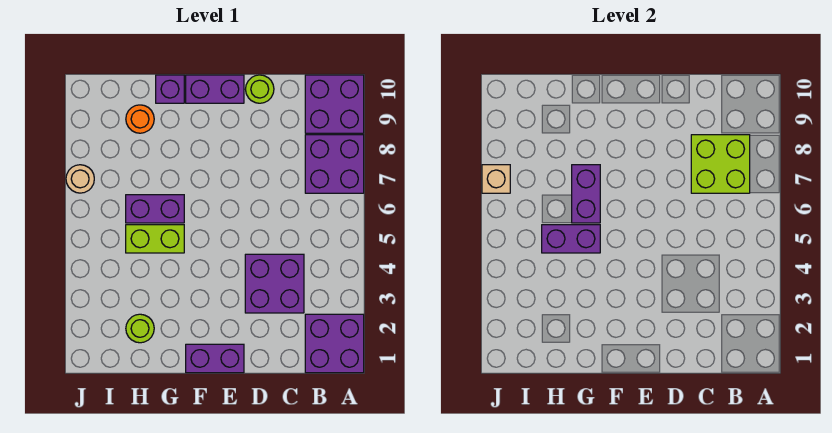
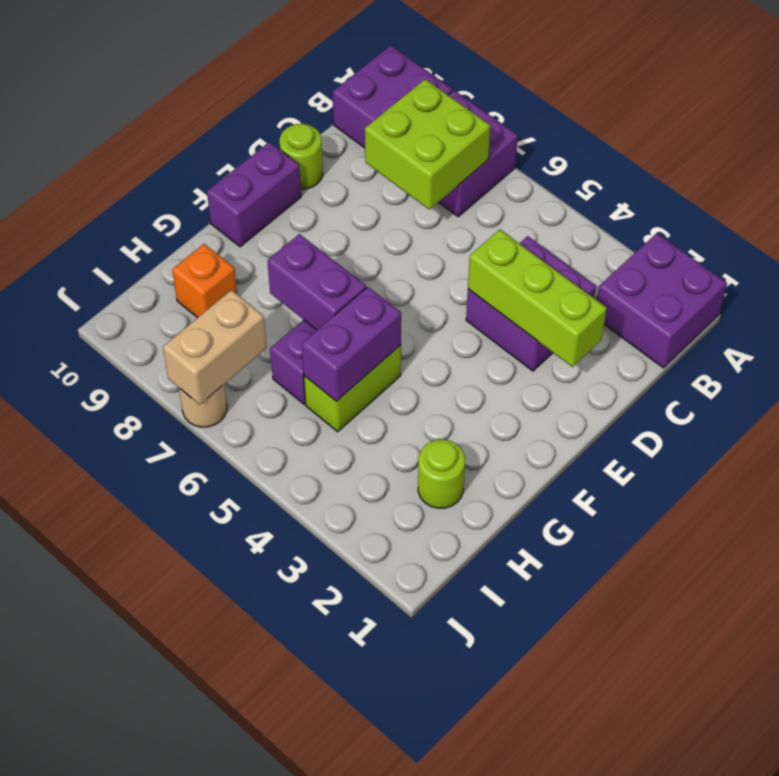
none -> lime 1x3 brick [468,229,607,367]
purple 1x2 brick [186,344,244,373] -> none
purple 1x1 brick [156,75,184,103] -> none
orange 1x1 round brick [126,105,154,133] -> orange 1x1 brick [172,244,237,318]
tan 1x1 brick [482,165,510,193] -> tan 1x2 brick [163,290,267,405]

